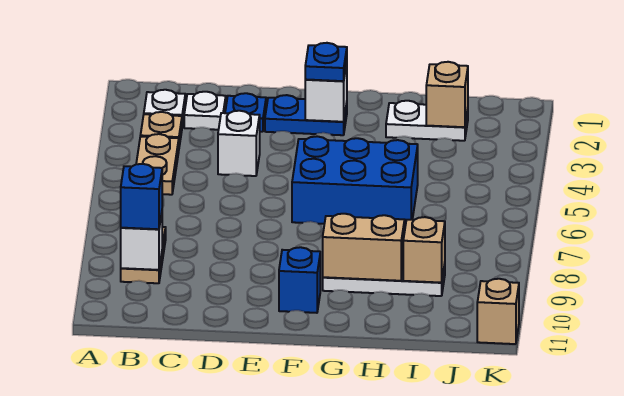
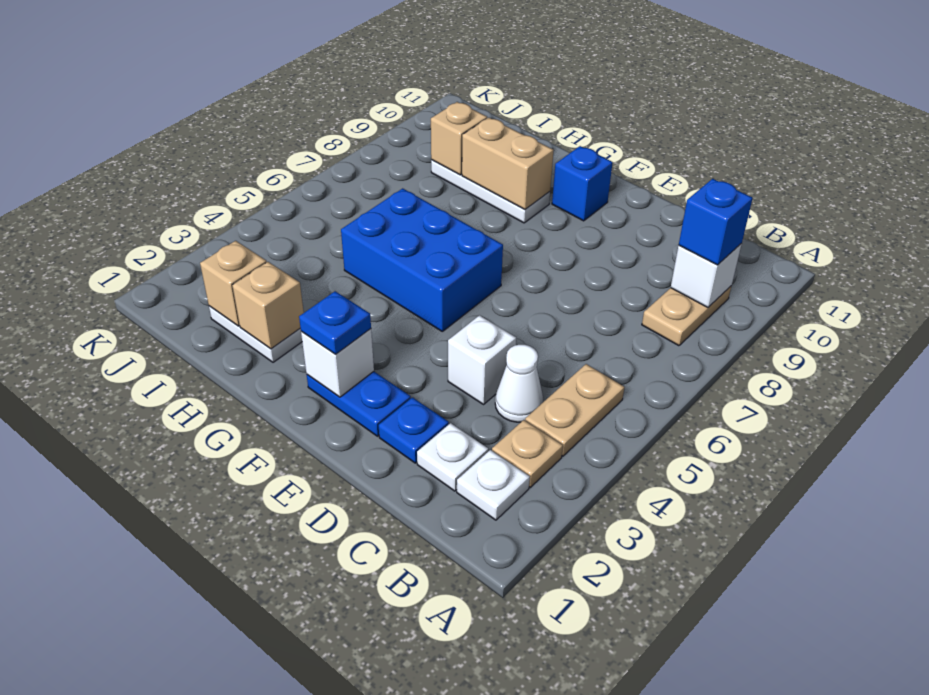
none -> white 1x1 cone [495,345,543,422]
tan 1x1 brick [477,279,519,344] -> tan 1x1 brick moved to [232,262,304,349]

